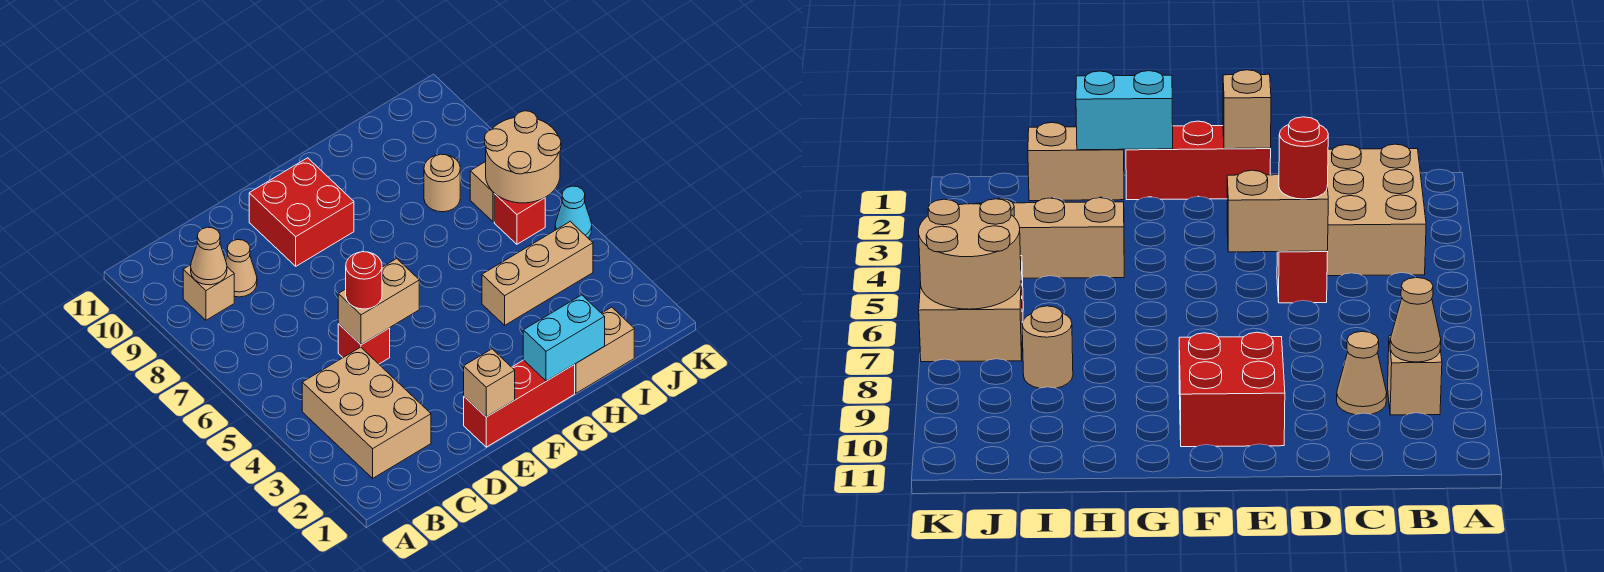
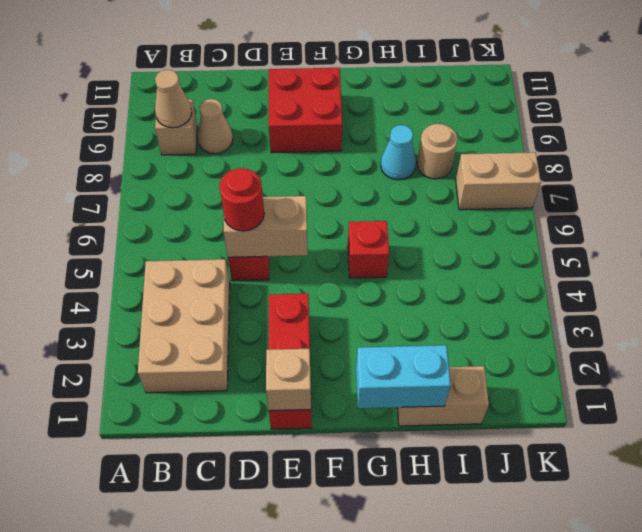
red 1x3 brick [464,360,575,447] -> red 1x3 brick turned to [269,294,312,429]
tan 1x3 brick [482,221,593,325] -> none
red 1x1 brick [494,193,545,244] -> red 1x1 brick moved to [348,221,389,278]
tan 2x2 round brick [485,111,561,203] -> none
cyan 1x1 cone [555,186,592,238] -> cyan 1x1 cone moved to [381,125,416,180]

